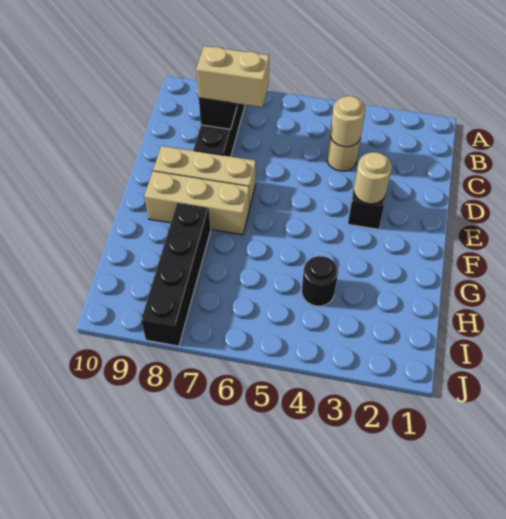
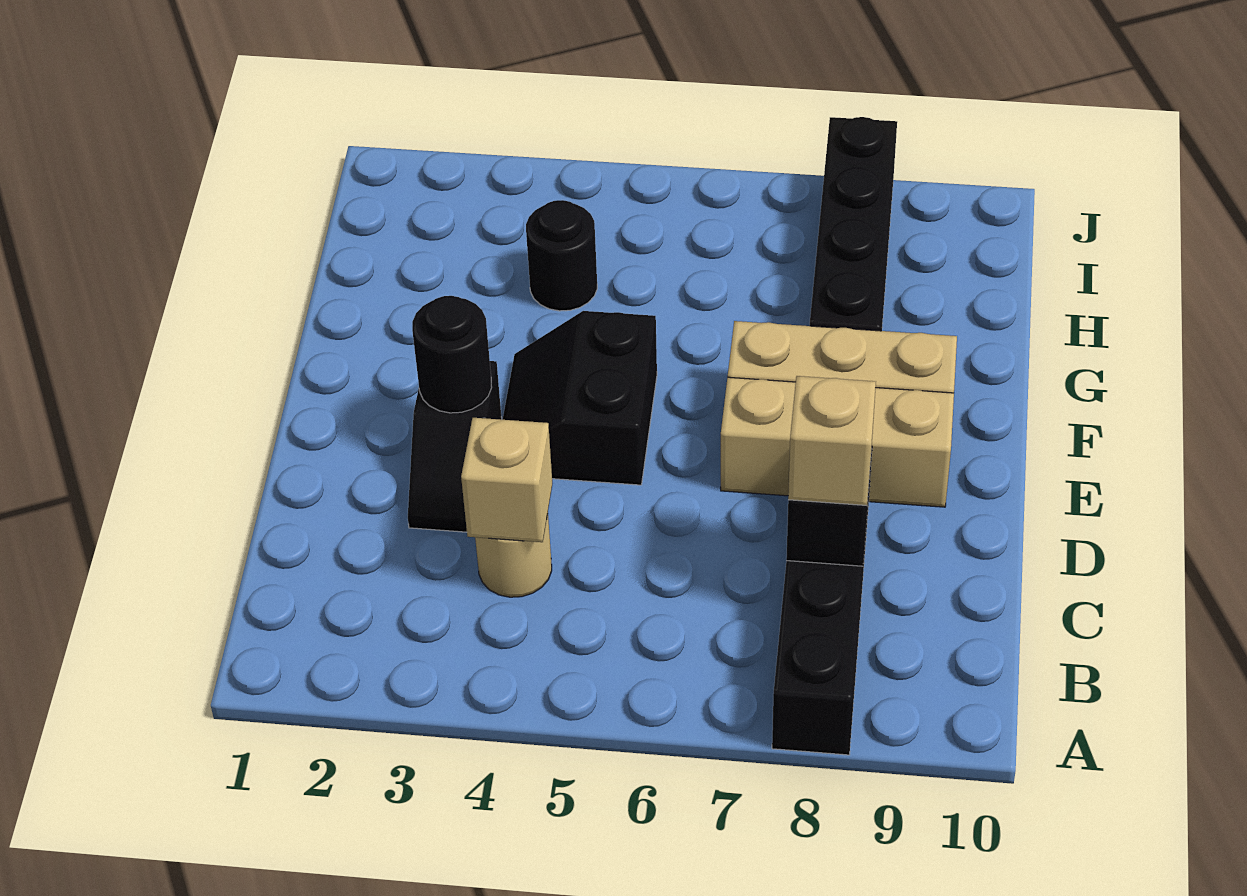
tan 1x1 round brick [330,96,365,147] -> tan 1x1 brick [461,418,552,542]
tan 1x2 brick [196,46,269,107] -> tan 1x1 brick [788,376,876,505]
tan 1x1 round brick [354,152,392,204] -> black 1x1 round brick [412,296,492,413]
none -> black 2x2 slope [502,311,657,485]

